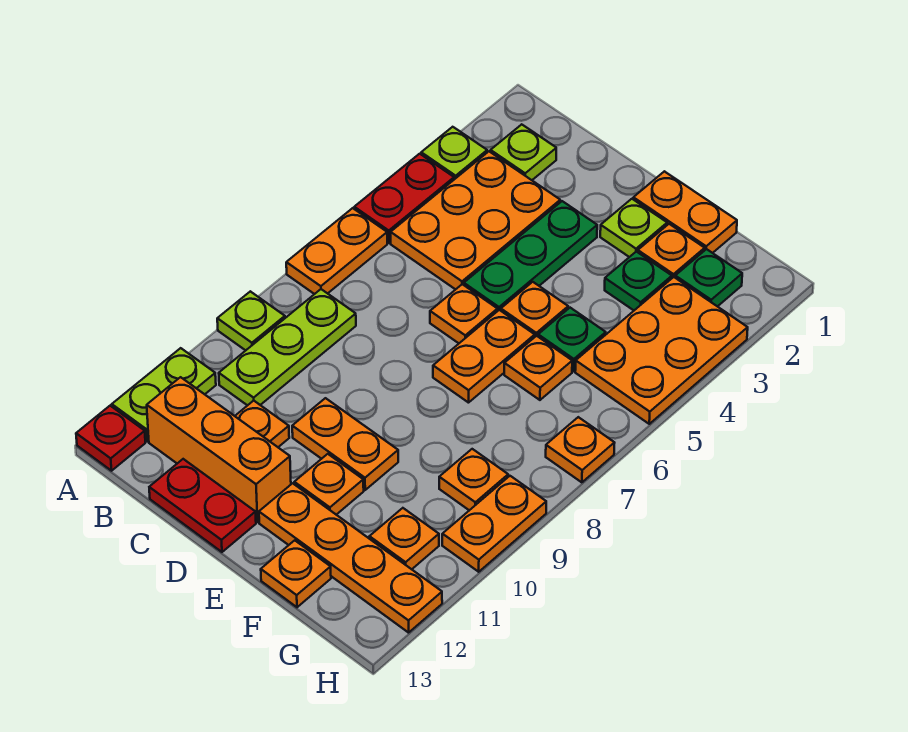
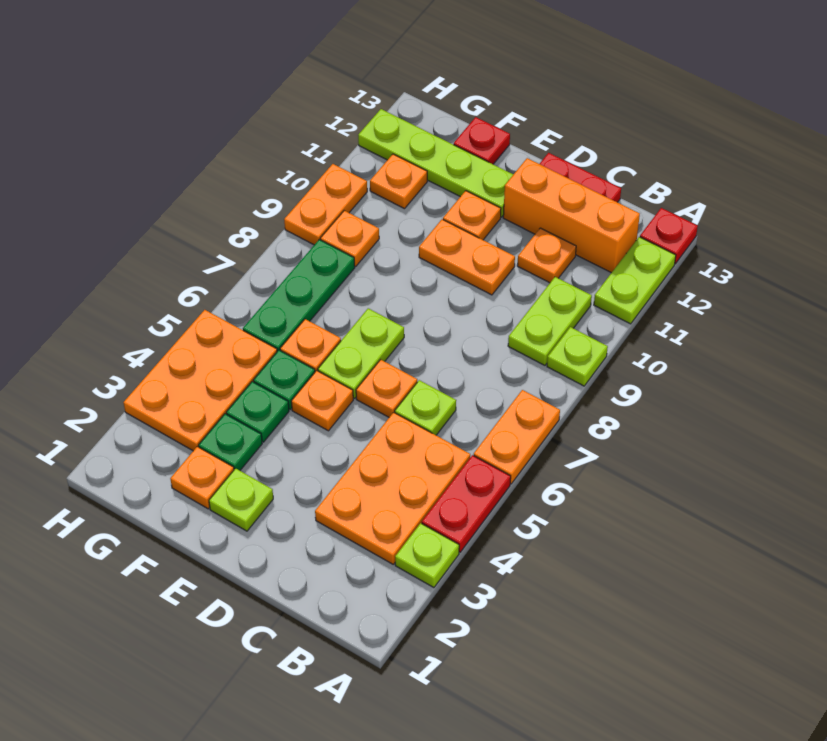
lime 1x1 plate [491,124,556,180] -> lime 1x1 plate moved to [395,380,456,435]
lime 1x3 plate [219,289,356,405] -> lime 1x2 plate [508,277,592,365]
green 1x3 plate [464,201,597,311] -> green 1x3 plate moved to [243,240,355,351]
orange 1x2 plate [633,171,737,253] -> none
orange 1x2 plate [433,310,535,403] -> lime 1x2 plate [318,308,404,399]
orange 1x4 plate [259,483,442,633] -> lime 1x4 plate [358,109,513,217]
orange 1x1 plate [261,540,331,607] -> red 1x1 plate [454,117,510,164]
green 1x1 plate [675,249,742,307] -> green 1x1 plate moved to [226,382,289,442]
orange 1x1 plate [546,417,614,482] -> none

